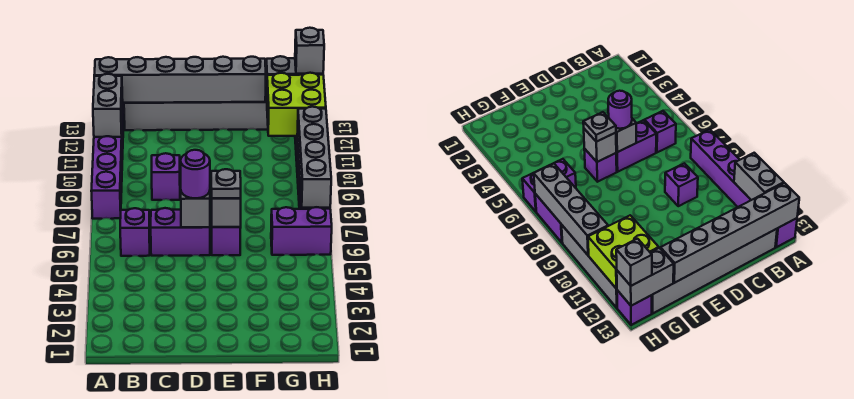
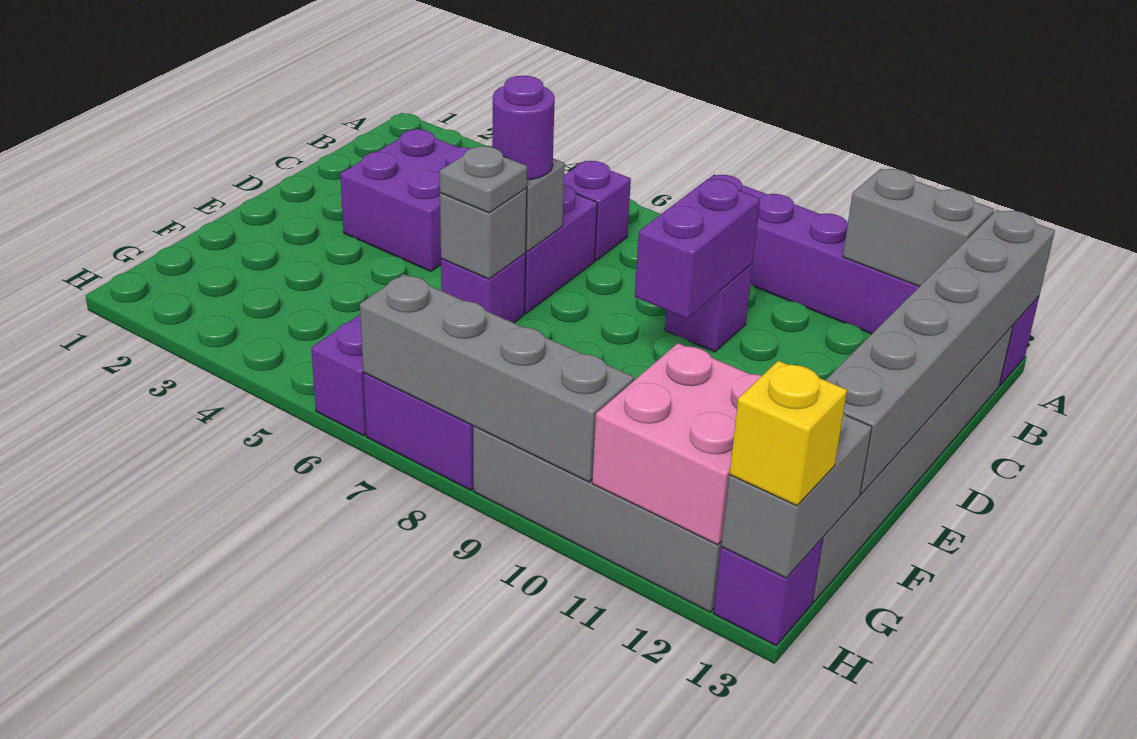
none -> purple 2x2 brick [340,129,471,271]
none -> purple 1x2 brick [635,179,760,319]
lime 2x2 brick [267,73,326,136] -> pink 2x2 brick [592,343,762,545]
grey 1x1 brick [295,28,324,74] -> yellow 1x1 brick [729,361,847,506]

